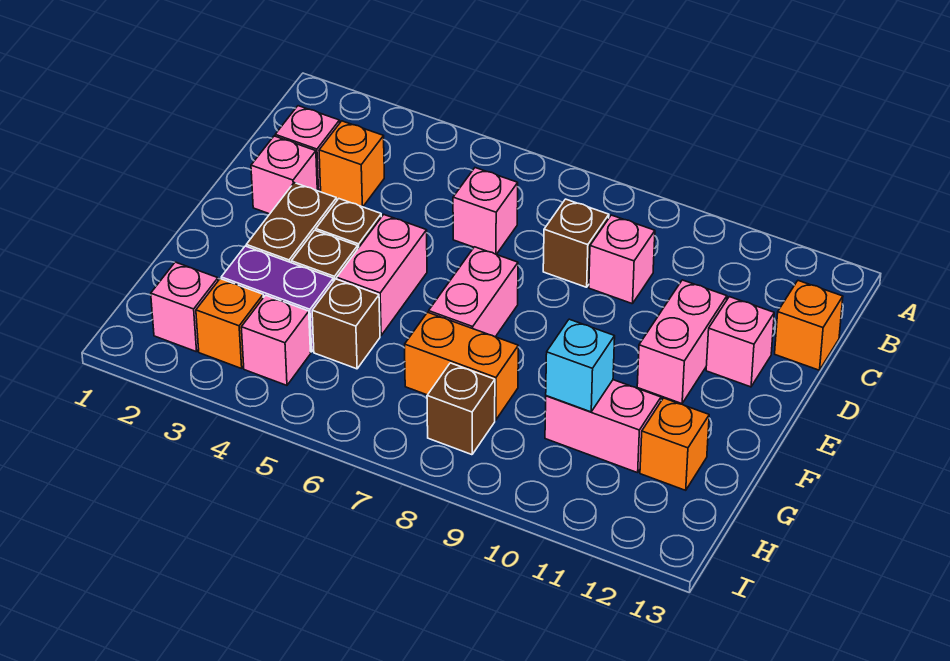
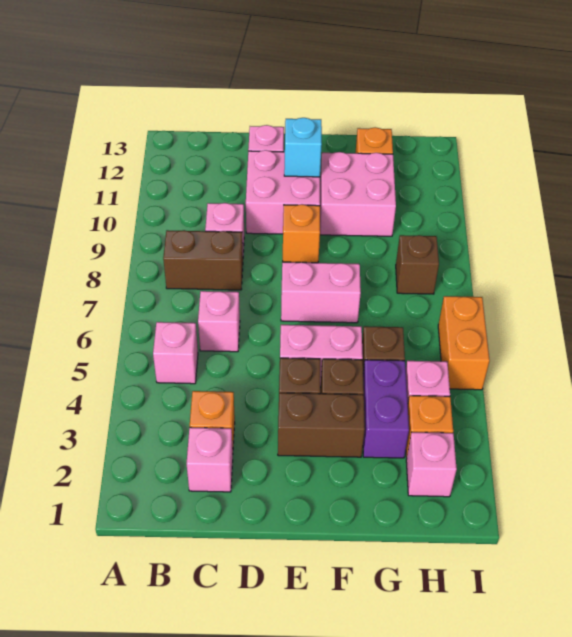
brown 1x1 brick [543,199,609,287] -> brown 1x2 brick [163,230,243,290]
orange 1x1 brick [775,281,843,370] -> orange 1x1 brick moved to [283,204,320,263]
pink 1x1 brick [251,136,317,214] -> pink 1x1 brick moved to [153,322,198,384]
pink 1x2 brick [637,280,727,404] -> pink 2x2 brick [246,150,320,234]
orange 1x2 brick [405,312,518,420] -> orange 1x2 brick moved to [438,296,490,390]
pink 1x2 brick [545,380,661,473] -> pink 2x2 brick [320,152,396,236]
cyan 1x1 brick [546,319,615,412] -> cyan 1x1 brick moved to [284,118,322,177]

